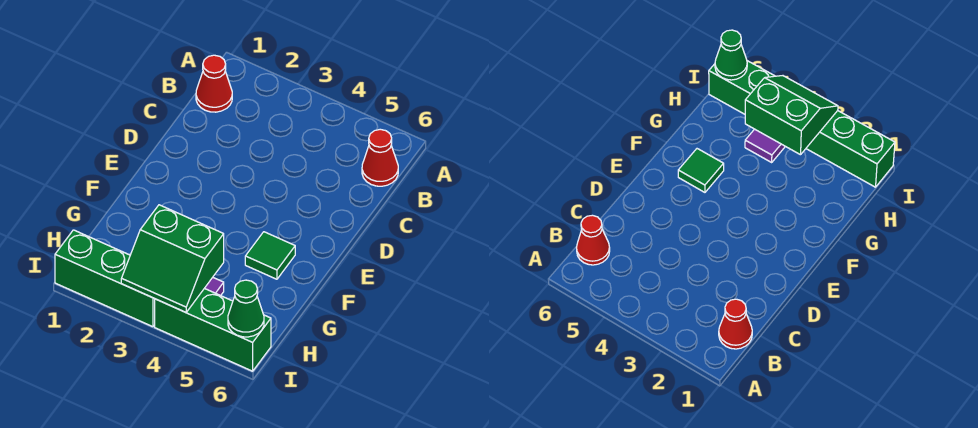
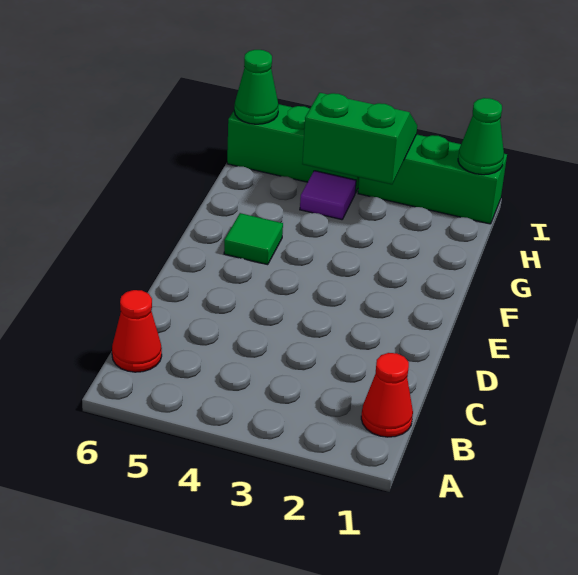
none -> green 1x1 cone [458,98,504,175]

